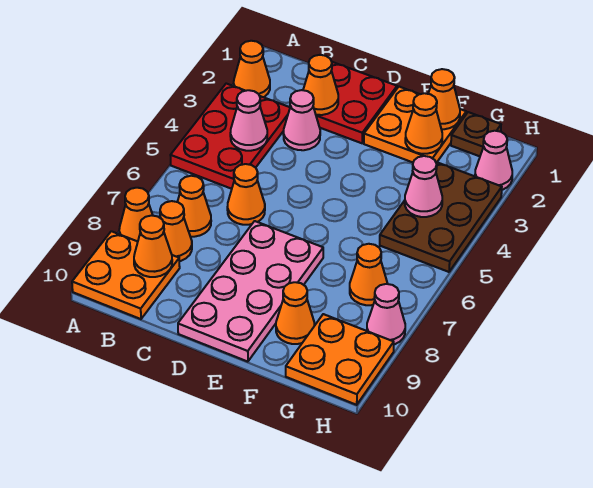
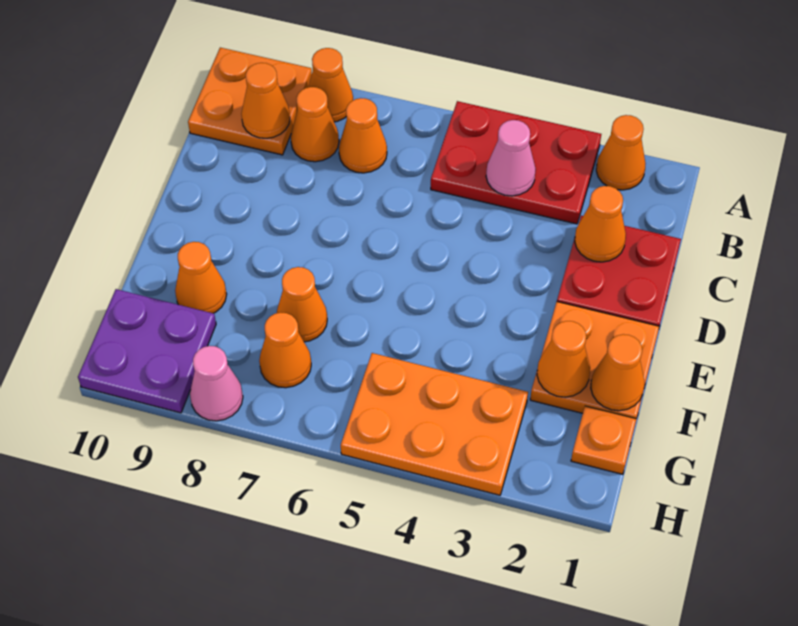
pink 1x1 cone [283,90,320,150] -> none
orange 1x1 cone [227,164,265,225] -> orange 1x1 cone moved to [277,267,327,342]
pink 2x4 plate [178,221,323,362] -> none
brown 1x1 plate [451,112,501,156] -> orange 1x1 plate [571,406,636,474]
brown 2x3 plate [380,162,502,272] -> orange 2x3 plate [341,353,528,495]
pink 1x1 cone [405,156,442,217] -> none
orange 2x2 plate [286,314,394,405] -> purple 2x2 plate [78,289,216,413]
pink 1x1 cone [475,131,512,190] -> none

